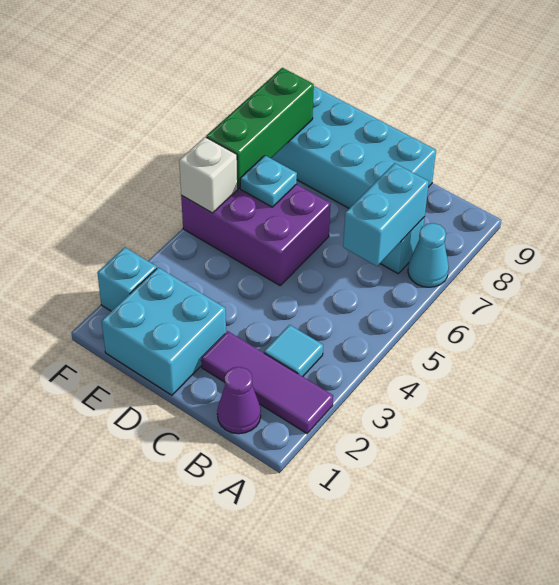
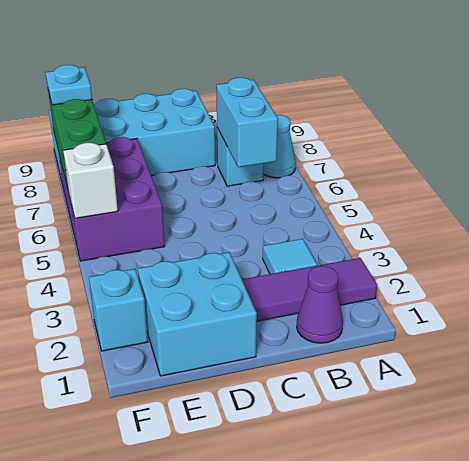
purple 2x3 brick [181,184,331,285] -> purple 2x3 brick turned to [59,137,165,261]
cyan 1x1 plate [240,156,297,207] -> cyan 1x1 plate moved to [46,65,92,105]

